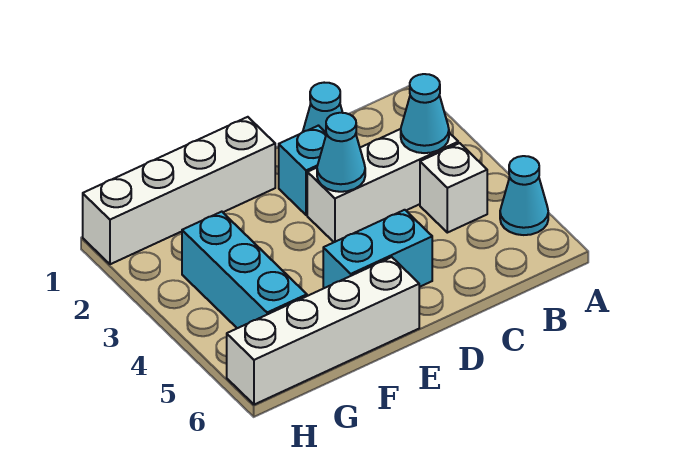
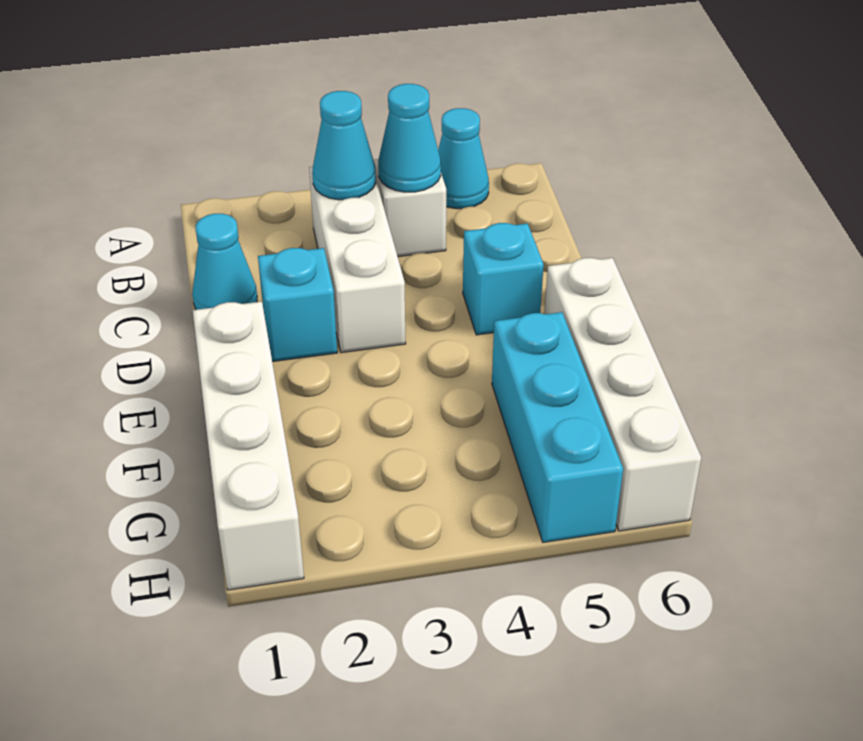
cyan 1x1 cone [317,113,365,192] -> cyan 1x1 cone moved to [378,84,441,192]
cyan 1x2 brick [323,210,432,288] -> cyan 1x1 brick [463,223,544,335]
cyan 1x3 brick [182,212,307,328] -> cyan 1x3 brick turned to [492,312,623,542]

